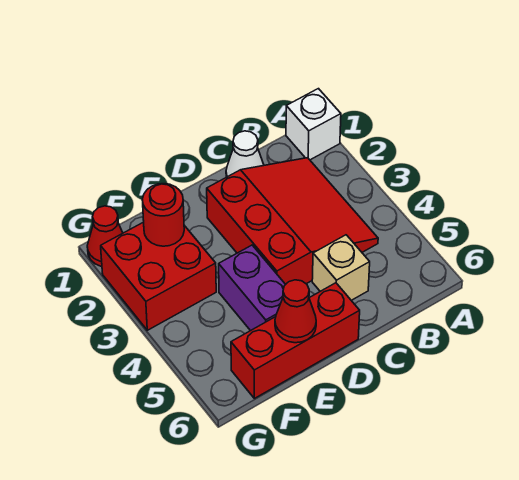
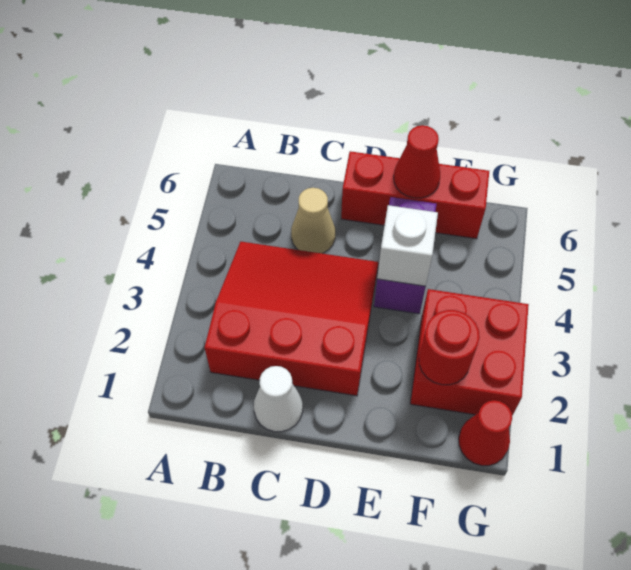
white 1x1 brick [286,89,341,160] -> white 1x1 brick moved to [377,205,438,286]
red 3x3 slope [207,158,378,284] -> red 3x3 slope turned to [205,242,378,396]
tan 1x1 brick [312,235,370,300] -> tan 1x1 cone [291,188,335,253]

